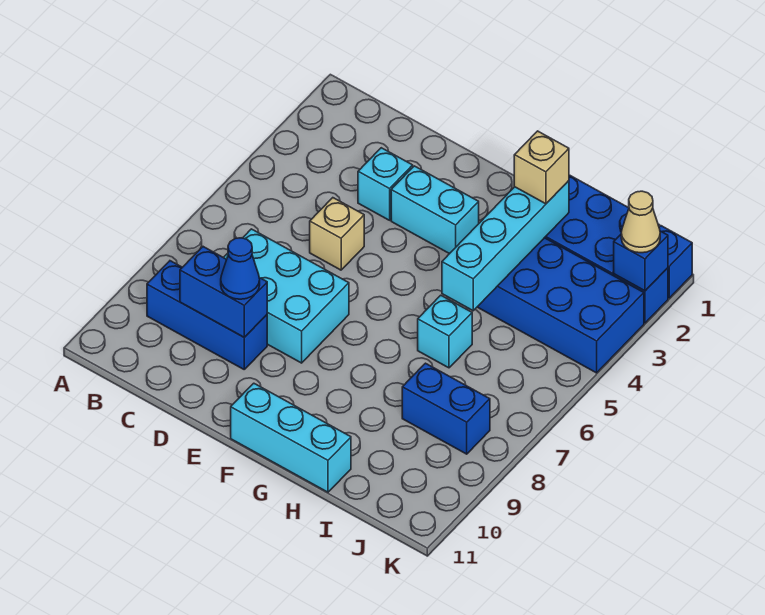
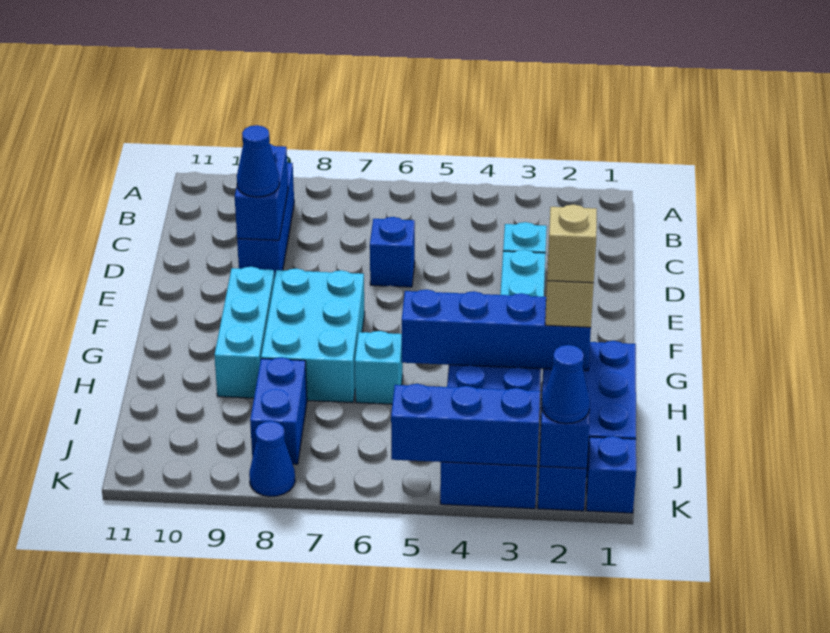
cyan 2x3 brick [224,229,349,363] -> cyan 2x3 brick moved to [261,268,365,403]
tan 1x1 brick [310,198,364,270] -> tan 1x1 brick moved to [547,205,597,283]
none -> blue 1x1 brick [370,217,415,287]
cyan 1x3 brick [231,383,351,492] -> cyan 1x3 brick moved to [214,267,274,398]
cyan 1x4 brick [442,181,569,311] -> blue 1x4 brick [402,289,591,371]
tan 1x1 cone [621,191,660,253] -> blue 1x1 cone [542,345,590,424]
none -> blue 1x3 brick [391,384,540,466]
none -> blue 1x1 cone [249,421,295,496]

